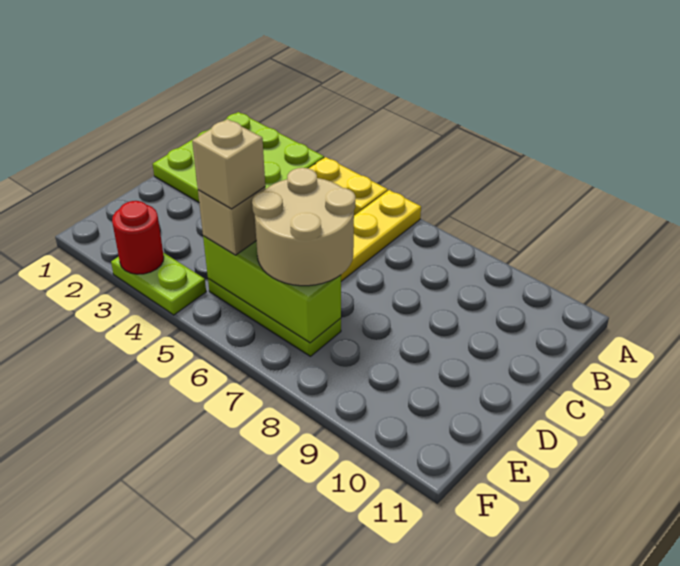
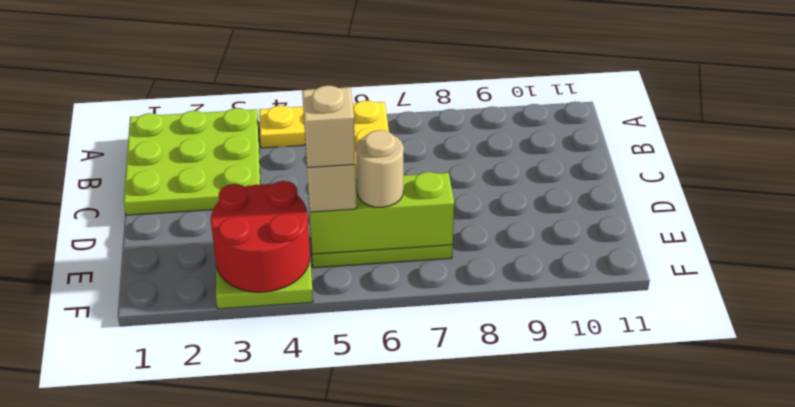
tan 2x2 round brick [252,168,355,286] -> tan 1x1 round brick [356,130,404,207]
red 1x1 round brick [112,201,164,274] -> red 2x2 round brick [211,181,310,292]

